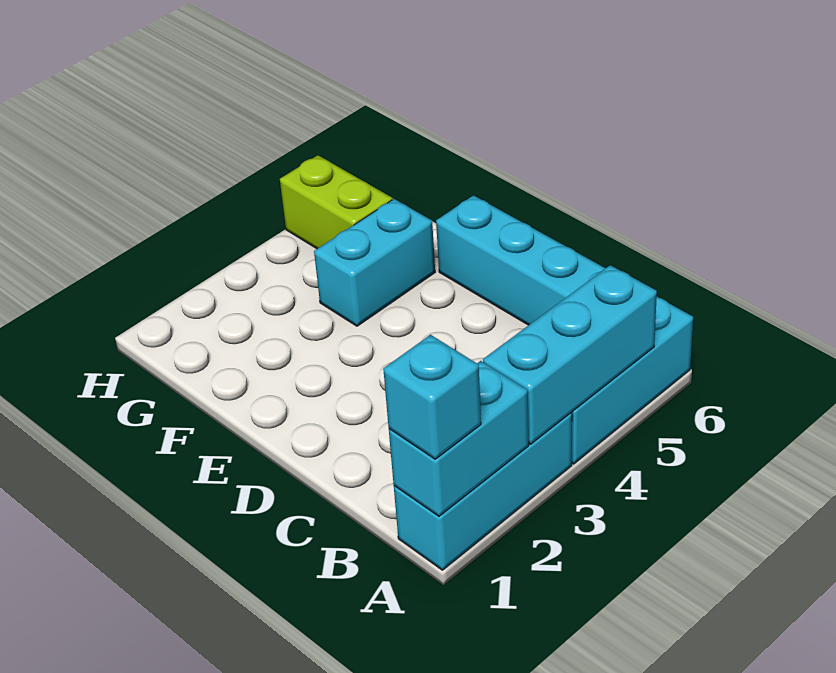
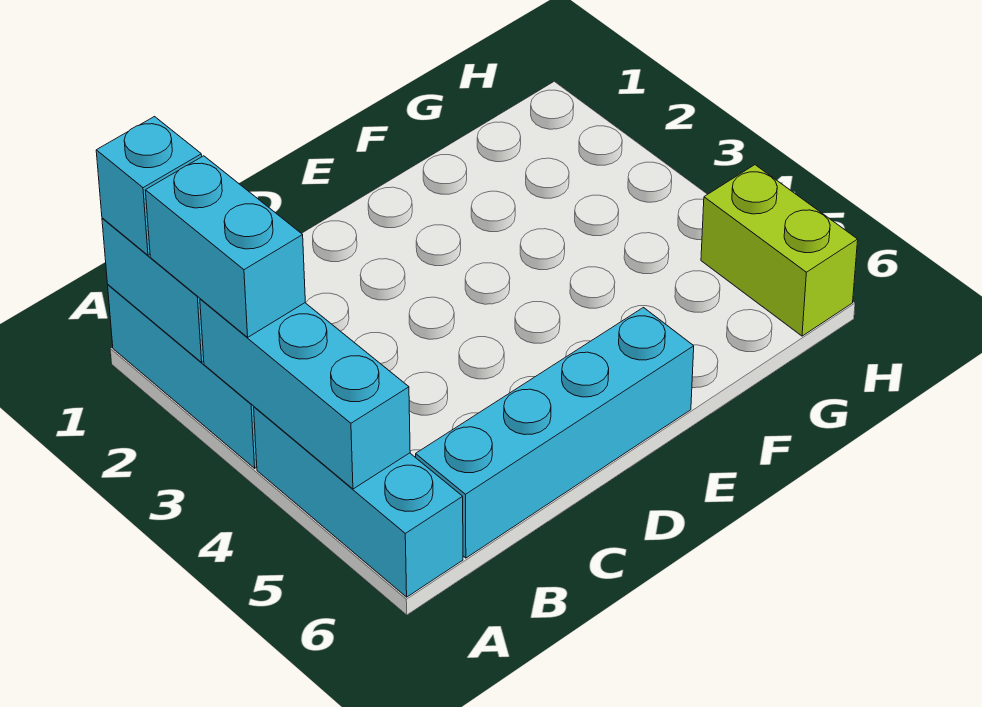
cyan 1x2 brick [314,199,435,326] -> cyan 1x2 brick moved to [145,156,305,337]
lime 1x2 brick [280,155,392,249] -> lime 1x2 brick turned to [701,165,858,336]

